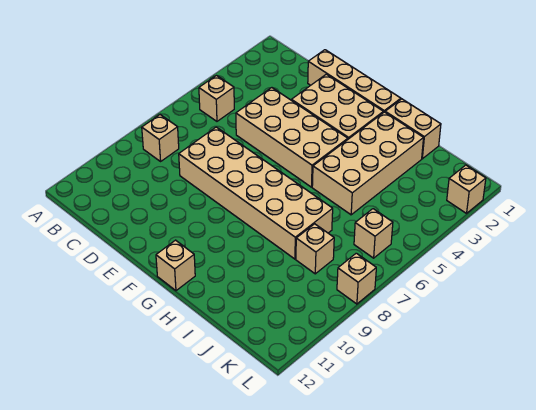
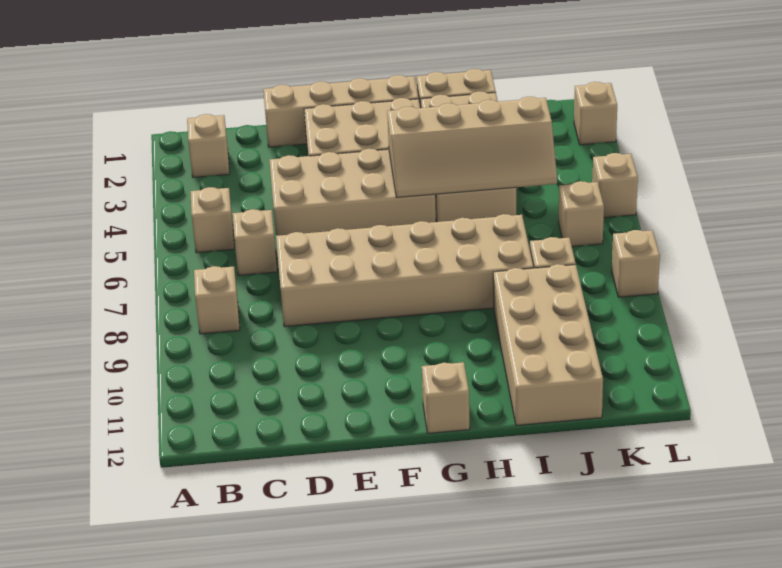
none -> tan 1x1 brick [187,114,230,177]
none -> tan 1x1 brick [233,209,277,275]
none -> tan 2x4 slope [387,97,557,197]
none -> tan 2x4 brick [493,264,603,425]
none -> tan 1x1 brick [592,153,638,218]

